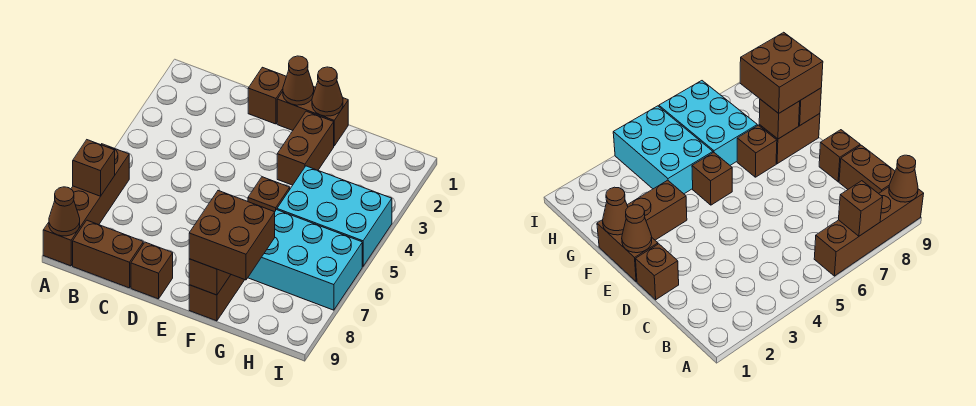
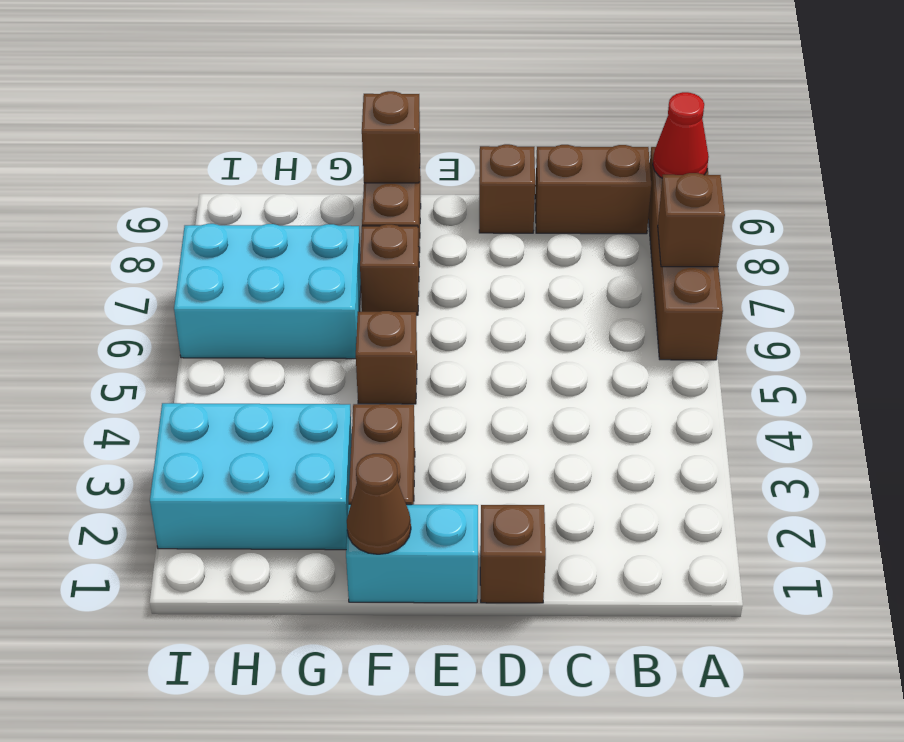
brown 1x1 cone [49,187,80,236] -> red 1x1 cone [653,92,709,178]
brown 1x2 brick [277,87,348,146] -> cyan 1x2 brick [346,504,478,603]
brown 1x1 cone [283,56,314,105] -> none
brown 1x1 brick [759,99,800,139] -> none
brown 2x2 brick [189,191,275,280] -> none
cyan 2x3 brick [277,166,392,266] -> cyan 2x3 brick moved to [150,403,352,550]

